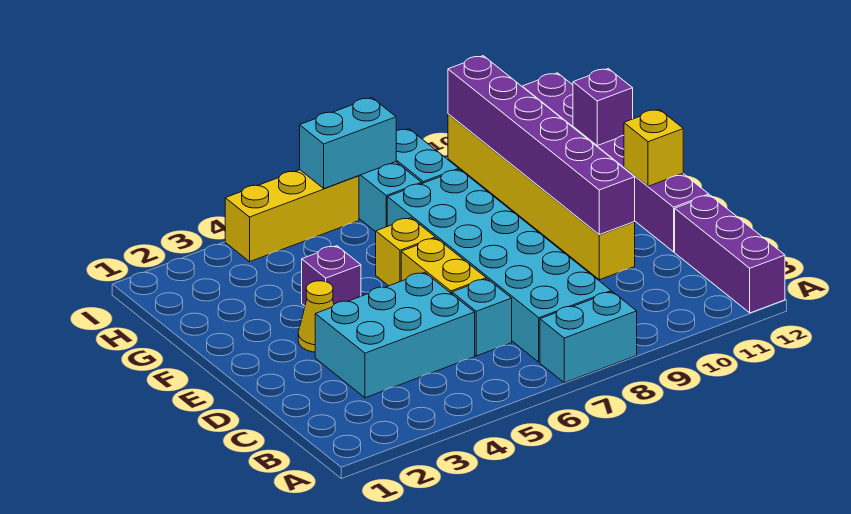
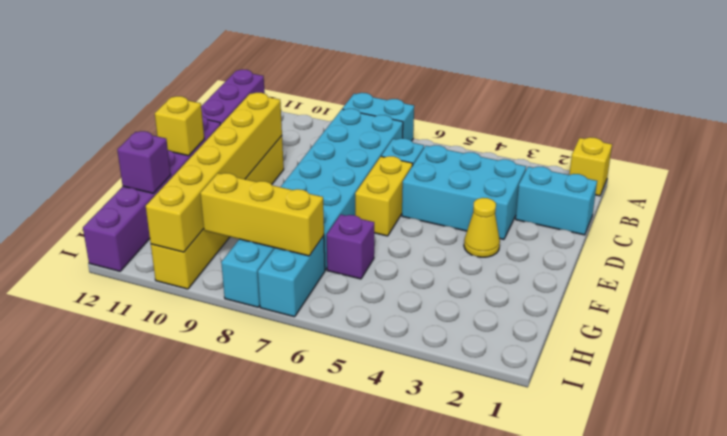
purple 1x6 brick [448,56,635,235] -> yellow 1x6 brick [146,93,282,252]
purple 1x1 brick [302,246,361,306] -> purple 1x1 brick moved to [327,215,374,279]
yellow 1x1 brick [376,218,435,286] -> yellow 1x1 brick moved to [569,137,612,196]
yellow 1x3 brick [225,170,359,262] -> yellow 1x3 brick moved to [200,173,324,256]
cyan 1x2 brick [300,98,396,188] -> cyan 1x2 brick moved to [516,167,597,235]

